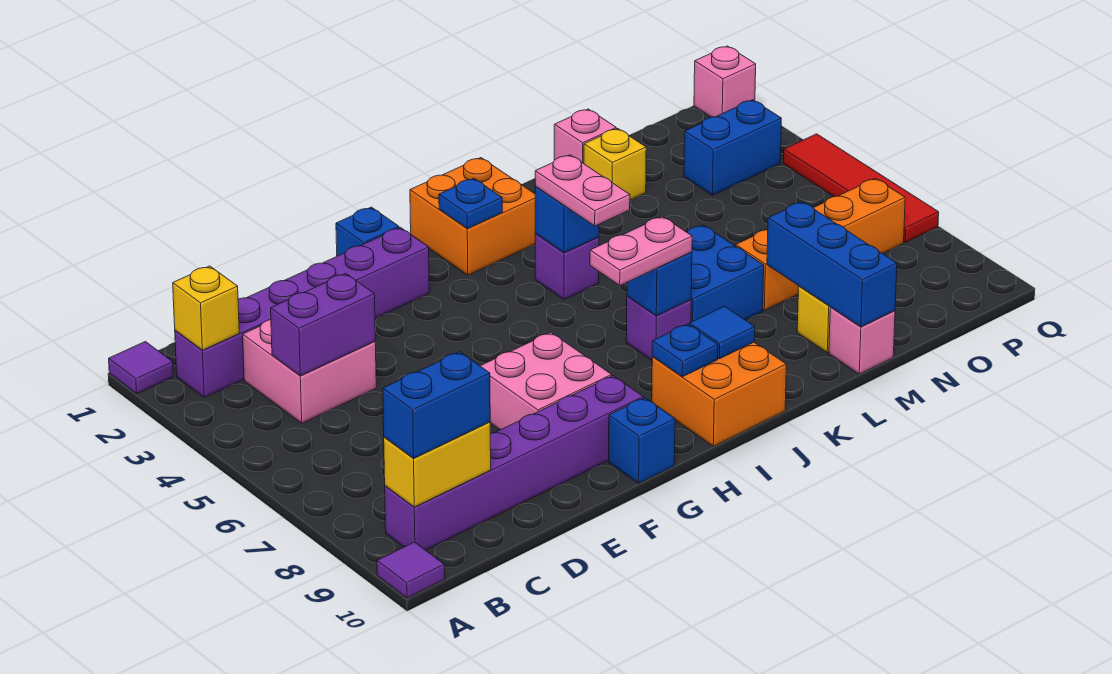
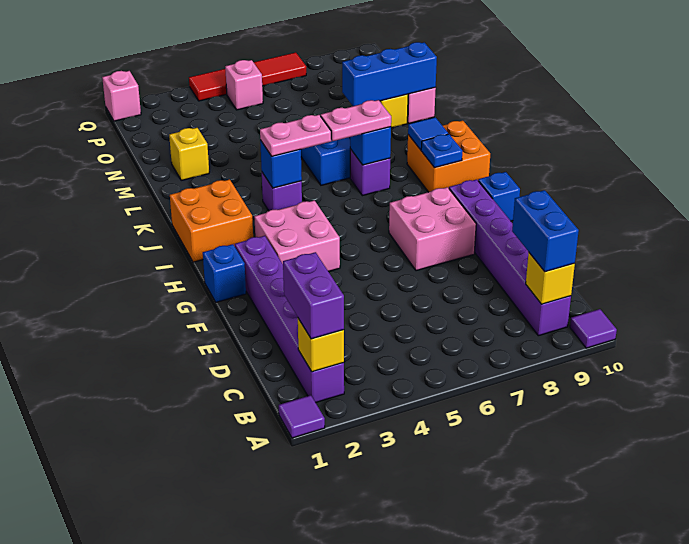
yellow 1x2 brick [384,422,491,507] -> yellow 1x1 brick [526,253,575,304]
pink 2x2 brick [243,320,376,423] -> pink 2x2 brick moved to [254,200,340,272]
purple 1x2 brick [271,273,375,376] -> purple 1x2 brick moved to [283,252,344,339]
blue 1x1 plate [439,178,502,229] -> none
pink 1x2 plate [590,216,692,286] -> pink 1x2 plate turned to [321,100,391,141]
pink 1x1 brick [554,109,616,164] -> pink 1x1 brick moved to [225,60,263,110]
orange 1x4 brick [736,178,905,310] -> none
blue 1x2 brick [684,100,781,195] -> none

